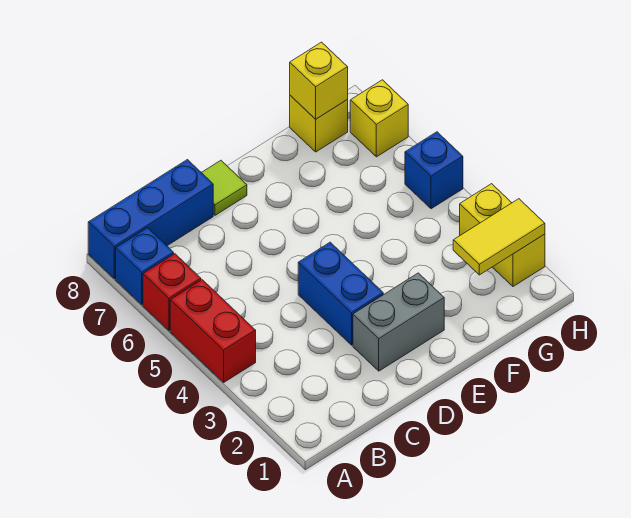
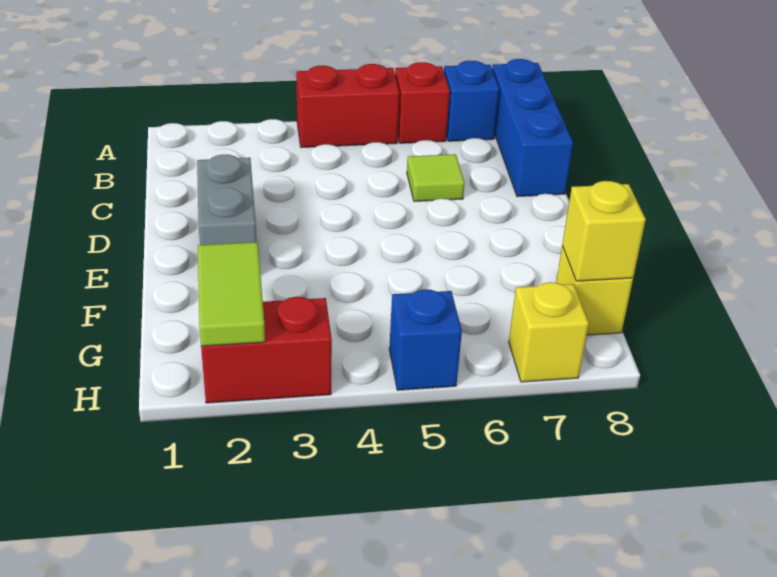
blue 1x2 brick [298,242,383,345] -> none
lime 1x1 tile [201,160,247,215] -> lime 1x1 tile moved to [407,154,465,201]
yellow 1x2 tile [453,199,545,275] -> lime 1x2 tile [198,242,265,346]
yellow 1x2 brick [460,184,545,287] -> red 1x2 brick [201,297,332,403]

